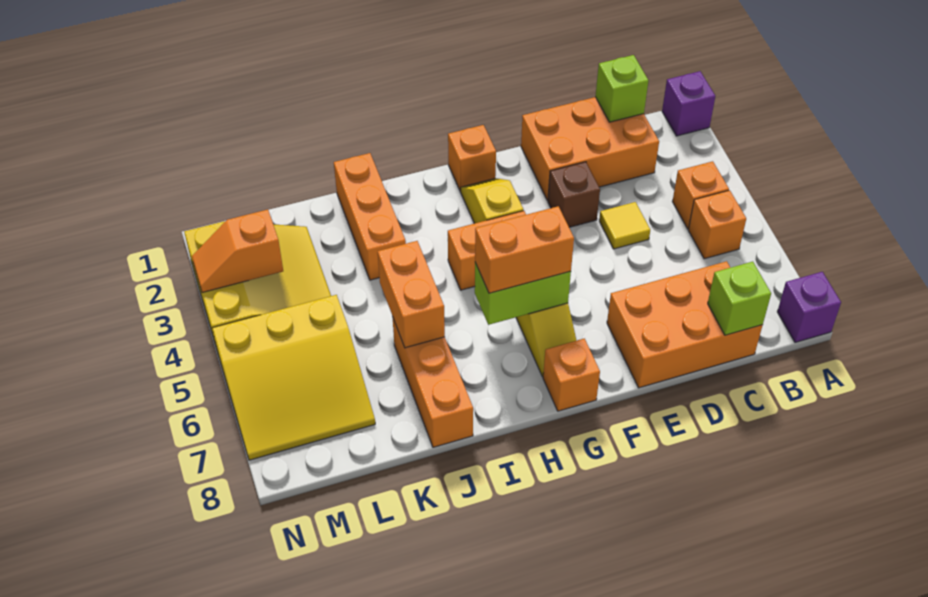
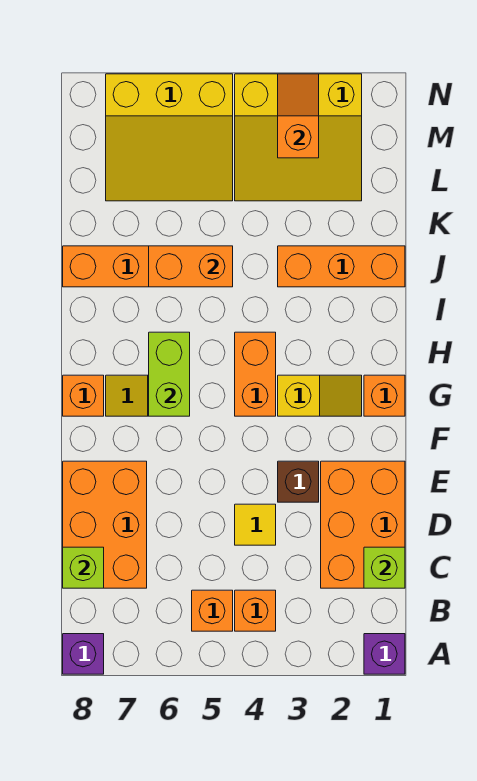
orange 1x2 brick [475,206,574,293] -> none
yellow 3x3 slope [212,295,375,460] -> yellow 3x3 slope turned to [106,74,233,201]

